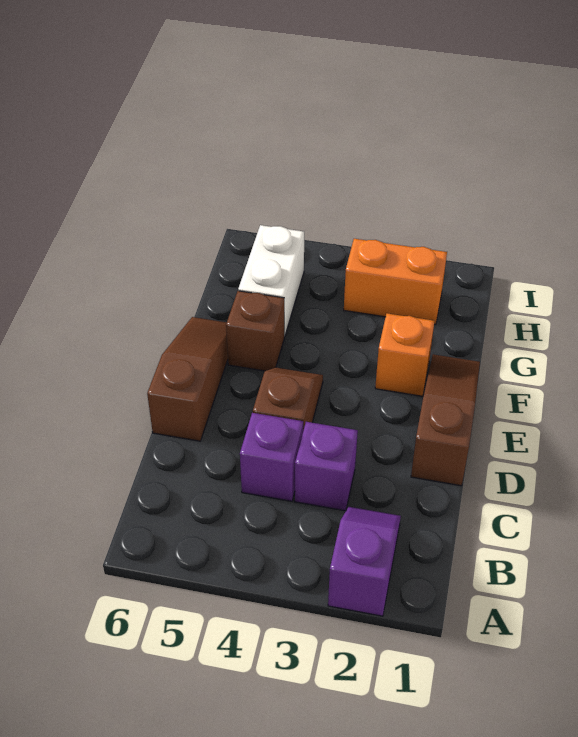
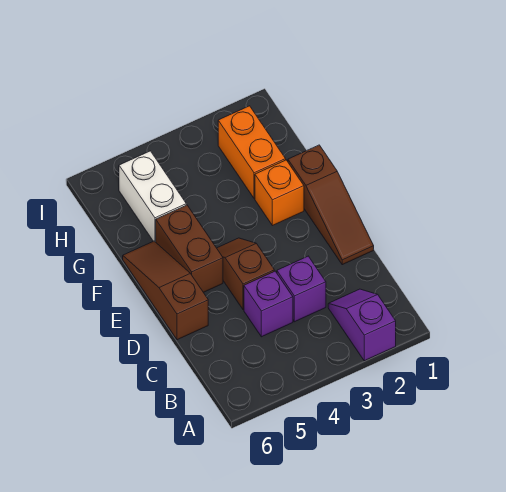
brown 1x3 slope [411,354,480,486] -> brown 1x3 slope turned to [288,145,374,265]
brown 1x1 brick [226,291,284,371] -> brown 1x2 brick [156,205,223,292]
orange 1x2 brick [344,239,447,324] -> orange 1x2 brick turned to [218,106,286,198]

